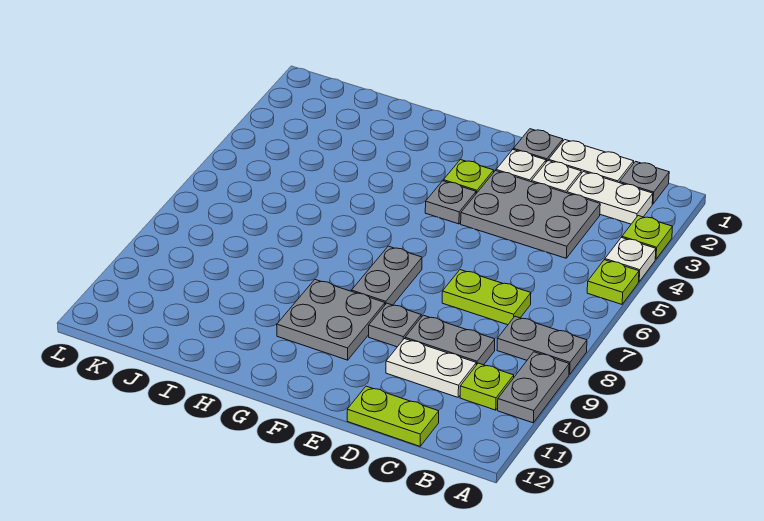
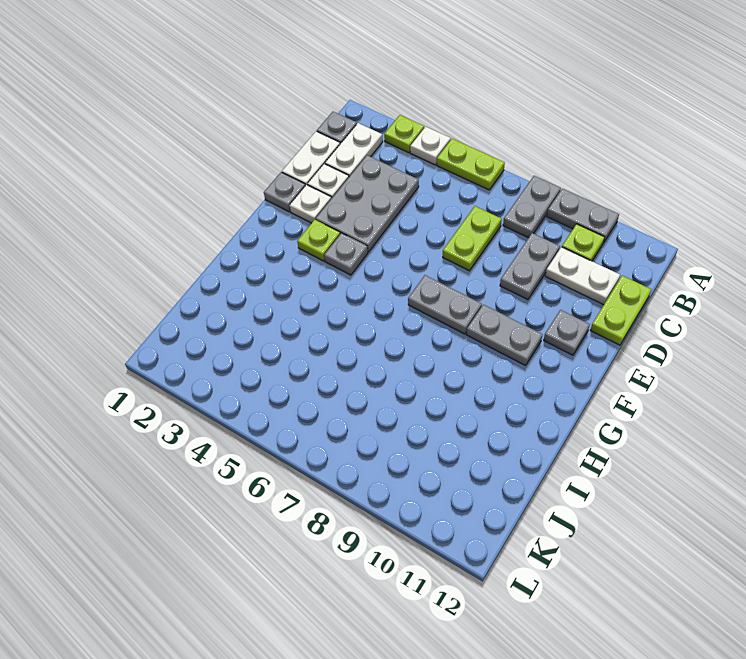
lime 1x1 plate [587,260,639,304] -> lime 1x2 plate [437,139,505,190]
white 1x2 plate [386,339,476,397] -> white 1x2 plate turned to [545,247,620,305]
grey 1x1 plate [369,303,421,347] -> grey 1x1 plate moved to [544,310,590,355]
grey 2x2 plate [277,280,385,360] -> grey 1x2 plate [466,305,543,365]

